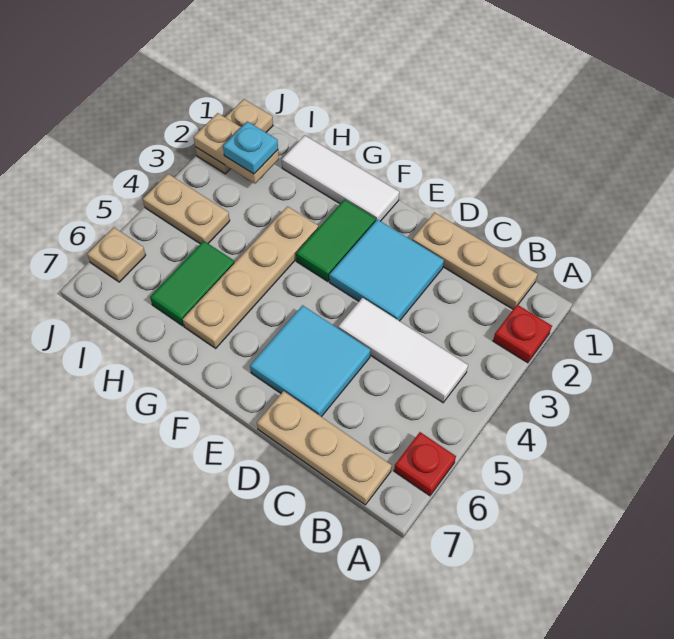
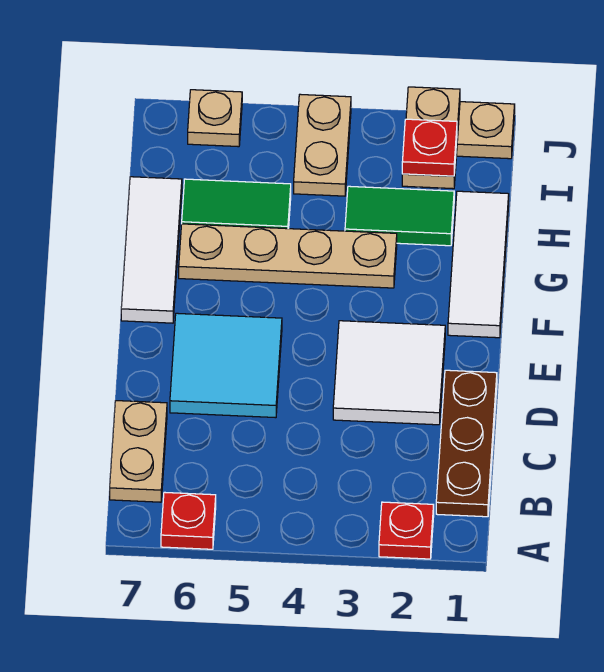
tan 1x3 plate [412,213,538,309] -> brown 1x3 plate [436,370,497,517]
white 1x3 tile [338,298,468,403] -> white 1x3 tile moved to [121,177,182,323]
tan 1x3 plate [257,391,392,505] -> tan 1x2 plate [110,401,167,502]
cyan 2x2 tile [329,220,444,321] -> white 2x2 tile [333,321,445,425]
green 1x2 tile [296,200,376,281] -> green 1x2 tile moved to [345,186,454,246]
cyan 1x1 plate [223,121,278,174] -> red 1x1 plate [402,119,457,176]

